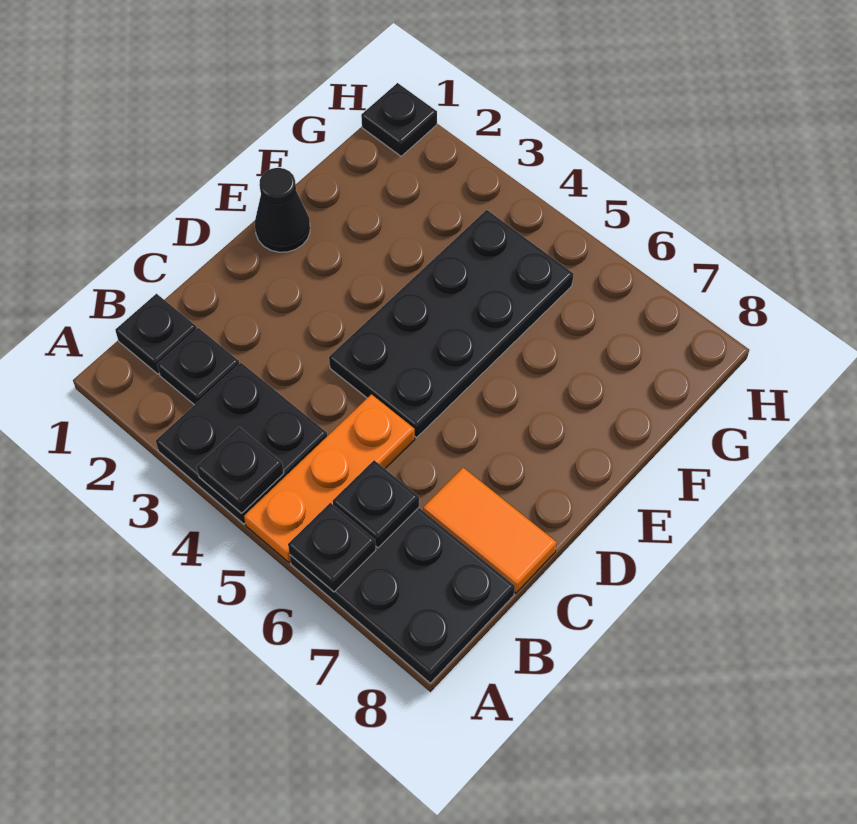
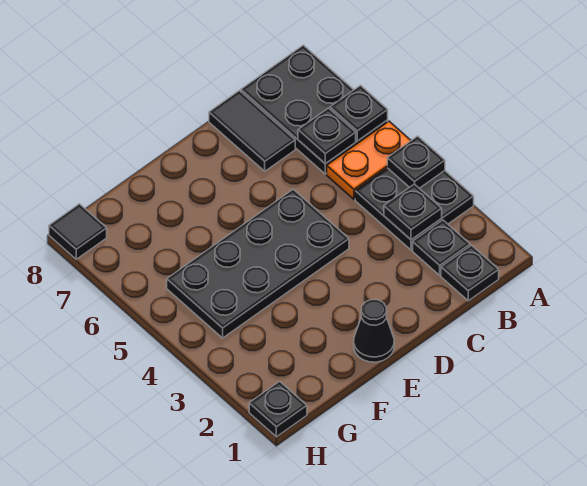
orange 1x3 plate [244,394,415,562] -> orange 1x2 plate [327,121,411,199]
none -> black 1x1 plate [384,184,442,240]
orange 1x2 tile [423,468,557,593] -> black 1x2 tile [209,91,295,171]
none -> black 1x1 tile [49,204,107,259]

